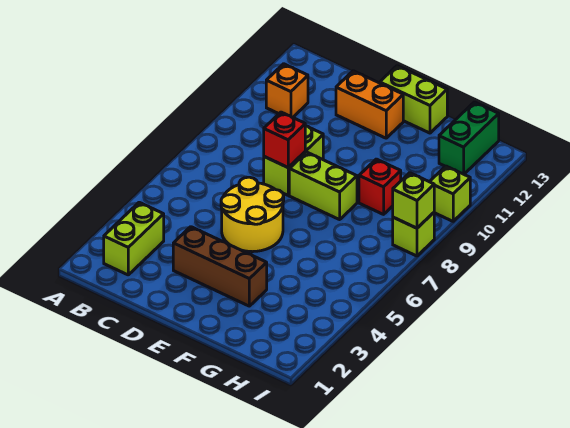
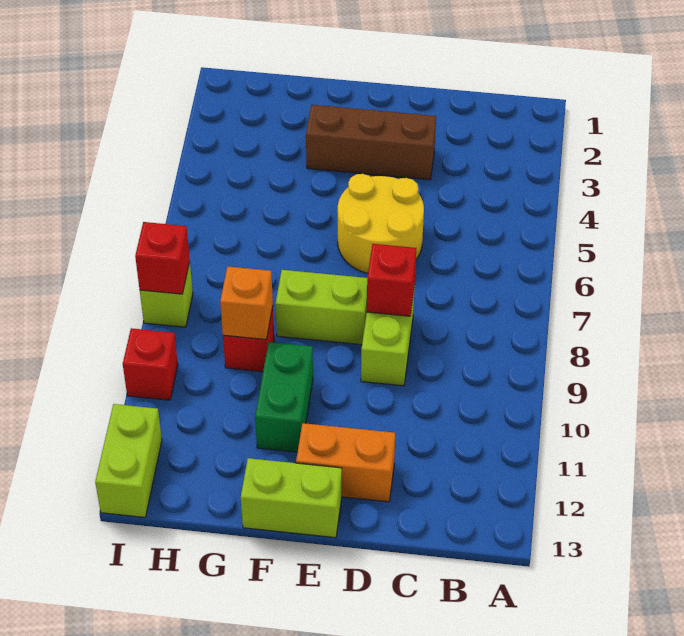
lime 1x2 brick [104,202,164,275] -> lime 1x2 brick moved to [95,404,162,517]
orange 1x1 brick [266,64,308,118] -> orange 1x1 brick moved to [220,266,273,340]
green 1x2 brick [439,102,499,174] -> green 1x2 brick moved to [255,342,313,452]
lime 1x1 brick [393,173,434,228] -> red 1x1 brick [135,222,190,294]
lime 1x1 brick [430,166,470,221] -> red 1x1 brick [123,328,178,400]

